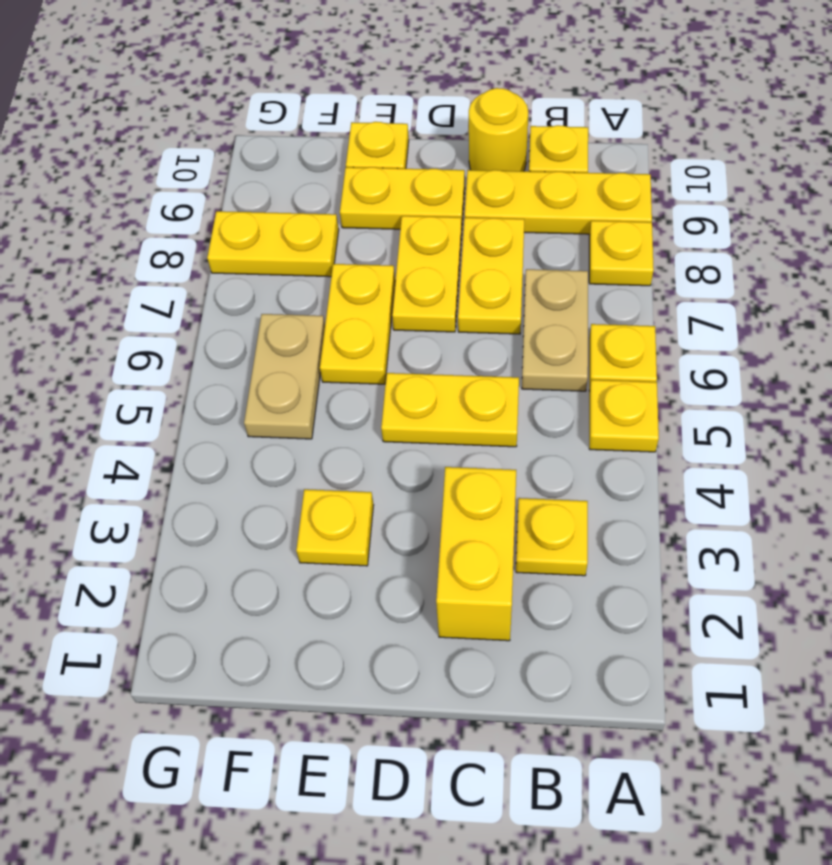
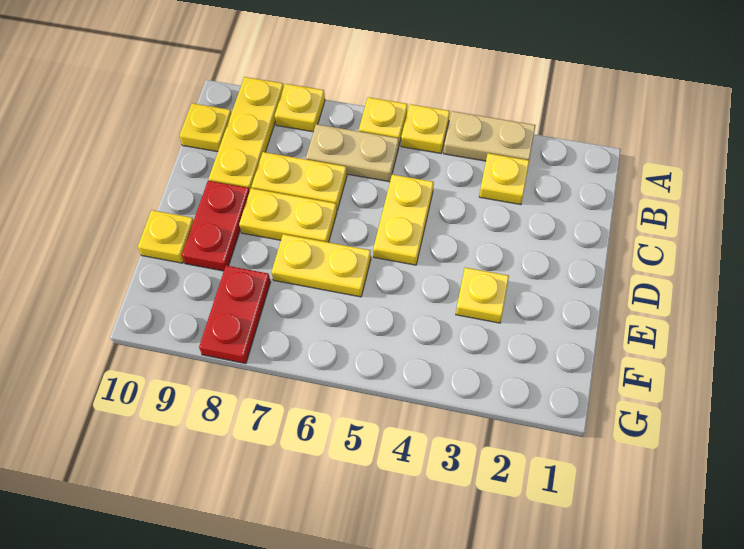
yellow 1x2 brick [436,467,516,641] -> none
yellow 1x1 round brick [469,88,528,171] -> none
yellow 1x2 plate [340,167,465,229] -> red 1x2 plate [182,181,250,271]
tan 1x2 plate [244,314,325,439] -> tan 1x2 plate moved to [444,111,536,161]
yellow 1x2 plate [207,211,339,277] -> red 1x2 plate [199,266,270,364]

